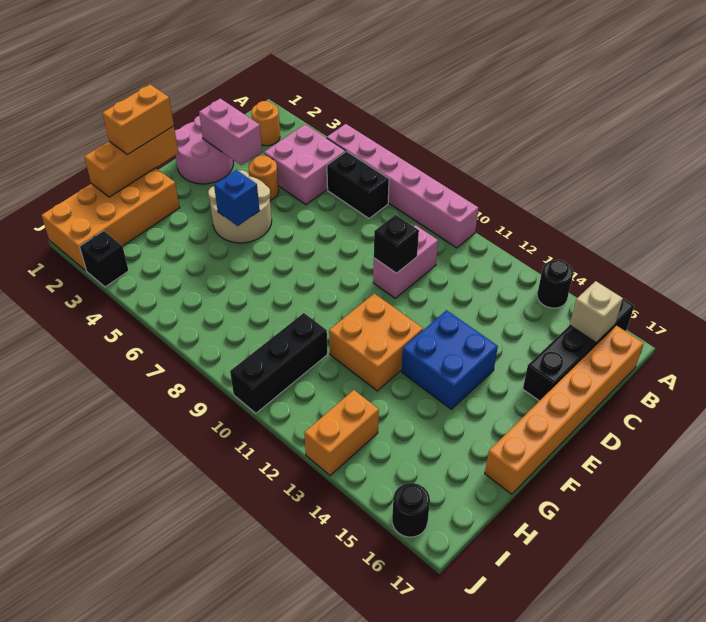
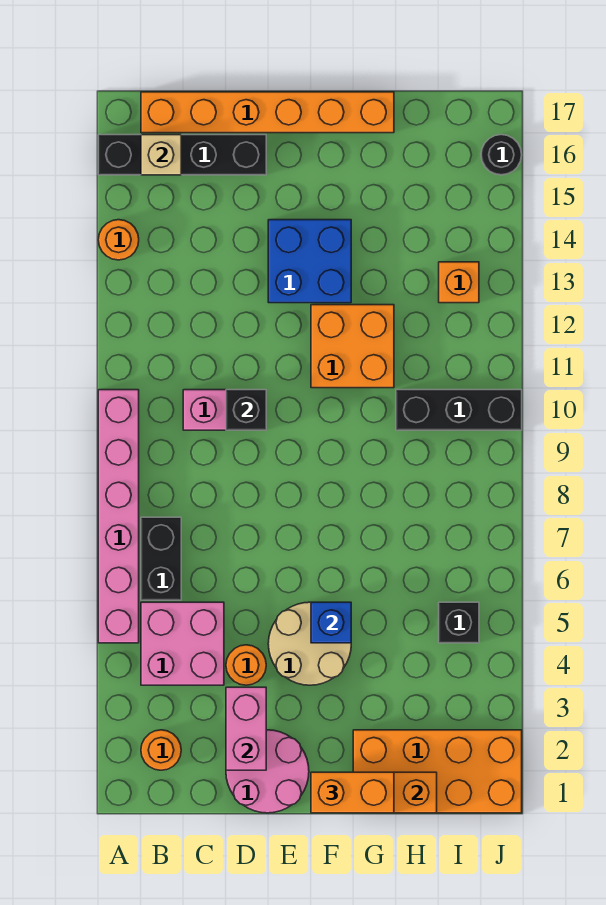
black 1x1 round brick [537,260,573,308] -> orange 1x1 round brick [98,220,139,260]
orange 1x2 brick [304,390,379,476] -> orange 1x1 brick [439,262,479,303]
black 1x1 brick [80,231,129,287] -> black 1x1 brick moved to [439,602,479,643]

